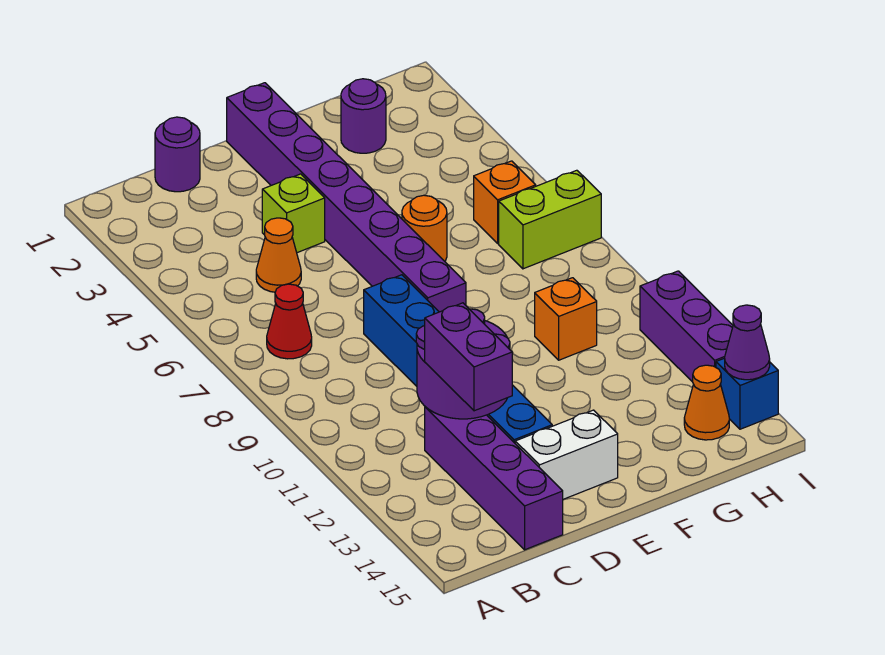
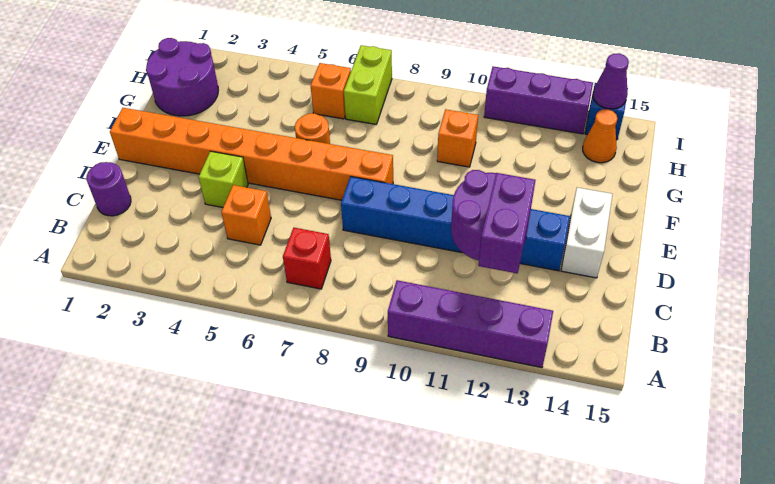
red 1x1 cone [267,284,312,359] -> red 1x1 brick [283,227,331,289]
orange 1x1 cone [256,218,301,292] -> orange 1x1 brick [221,185,271,245]
purple 1x4 brick [425,407,563,550] -> purple 1x4 brick moved to [388,280,553,368]
purple 1x2 brick [425,303,512,411] -> purple 1x2 brick turned to [478,173,535,273]
purple 1x8 brick [227,83,466,312] -> orange 1x8 brick [110,108,393,200]
purple 1x1 round brick [341,79,386,153] -> purple 2x2 round brick [146,38,218,116]

